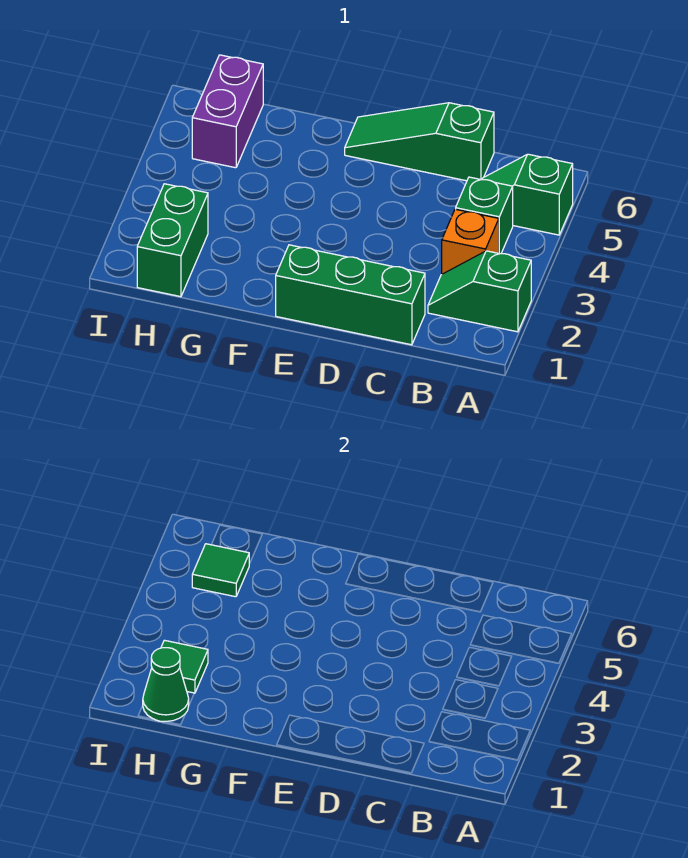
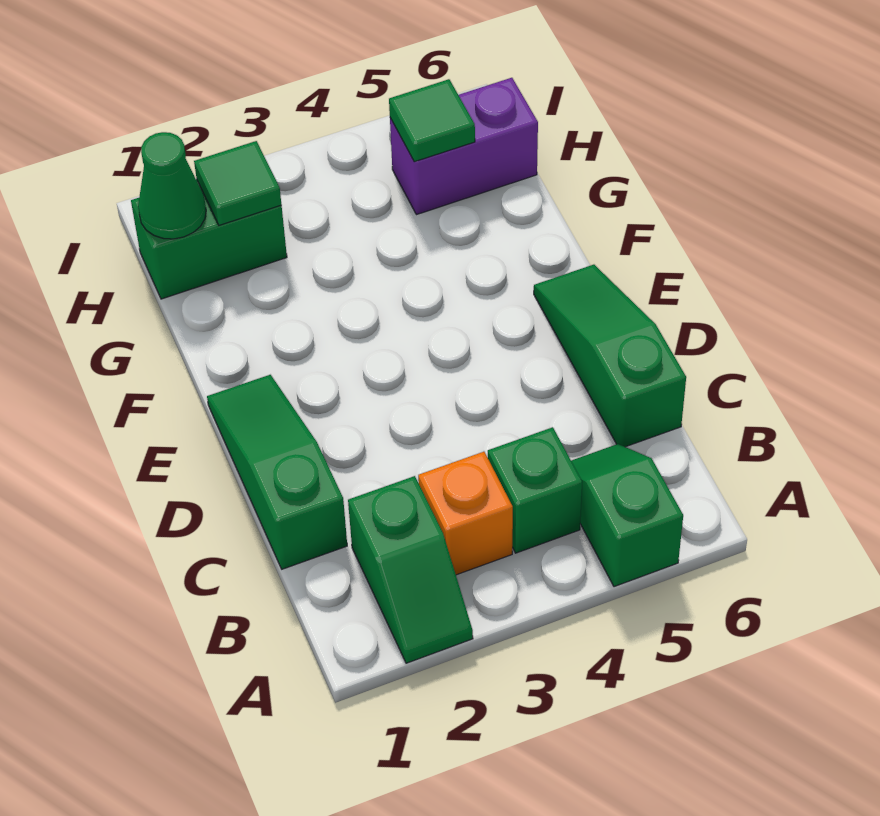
green 1x2 slope [428,251,531,332] -> green 1x2 slope turned to [348,476,473,663]
green 1x3 brick [276,245,425,345] -> green 1x3 slope [207,375,347,569]

